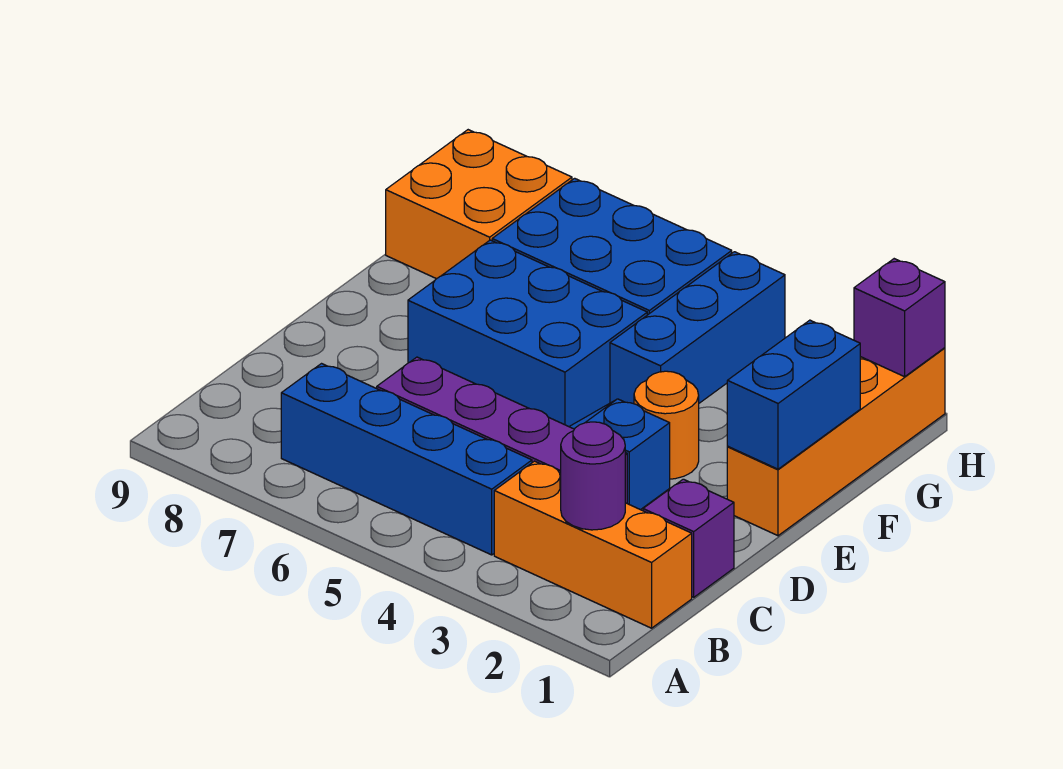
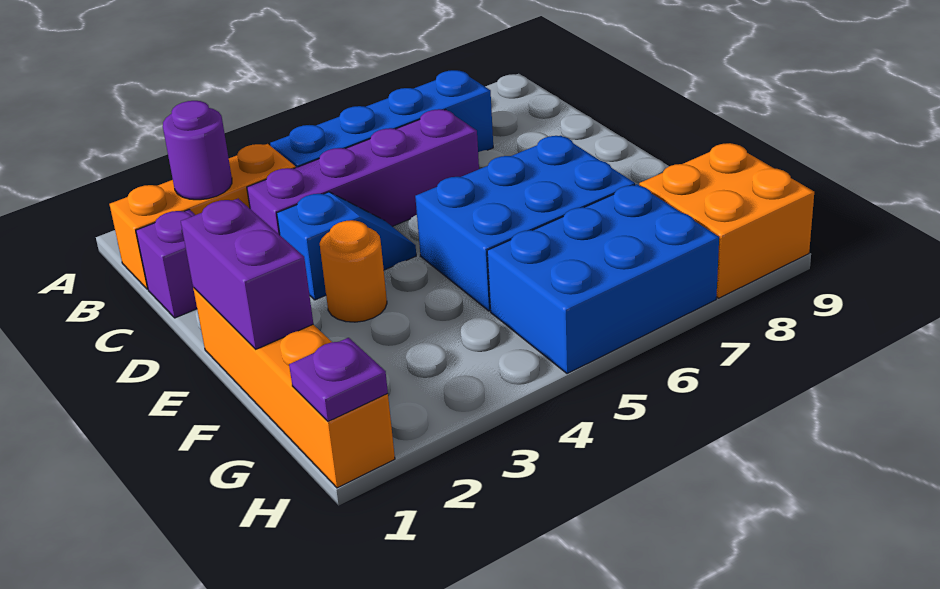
blue 1x2 brick [727,320,860,469] -> purple 1x2 brick [181,199,313,349]
blue 1x3 brick [610,252,785,404] -> none
purple 1x1 brick [854,259,945,377] -> purple 1x1 plate [289,338,388,422]

